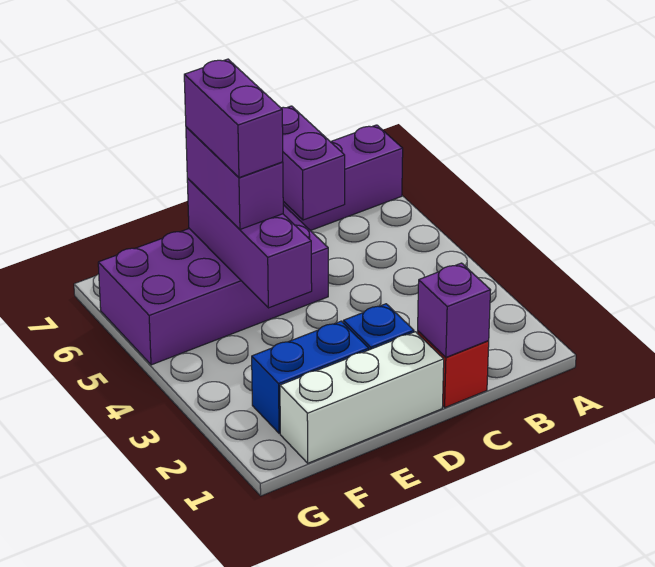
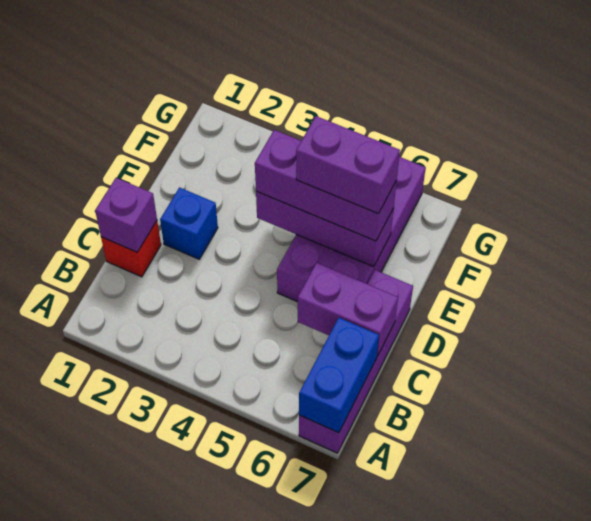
white 1x3 brick [280,332,444,463] -> none
blue 1x2 brick [252,321,369,433] -> blue 1x2 brick moved to [299,318,379,433]
purple 1x2 brick [186,127,283,229] -> purple 1x3 brick [255,130,397,241]

